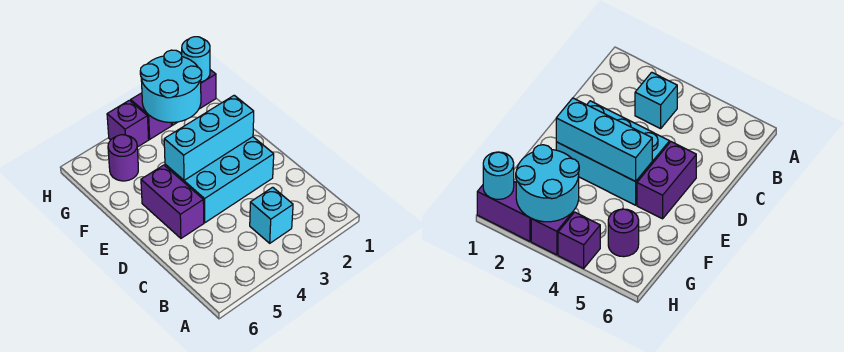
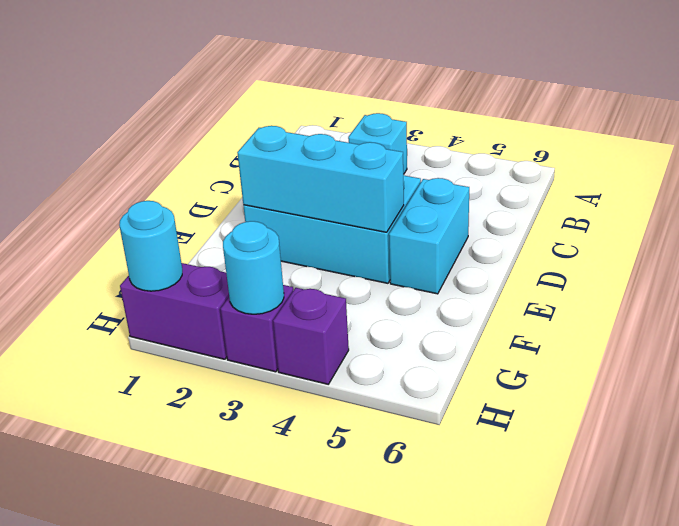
purple 1x2 brick [141,165,204,238] -> cyan 1x2 brick [389,178,469,294]
cyan 2x2 round brick [140,50,202,122] -> cyan 1x1 round brick [223,221,284,314]
purple 1x1 round brick [108,135,138,181] -> none

